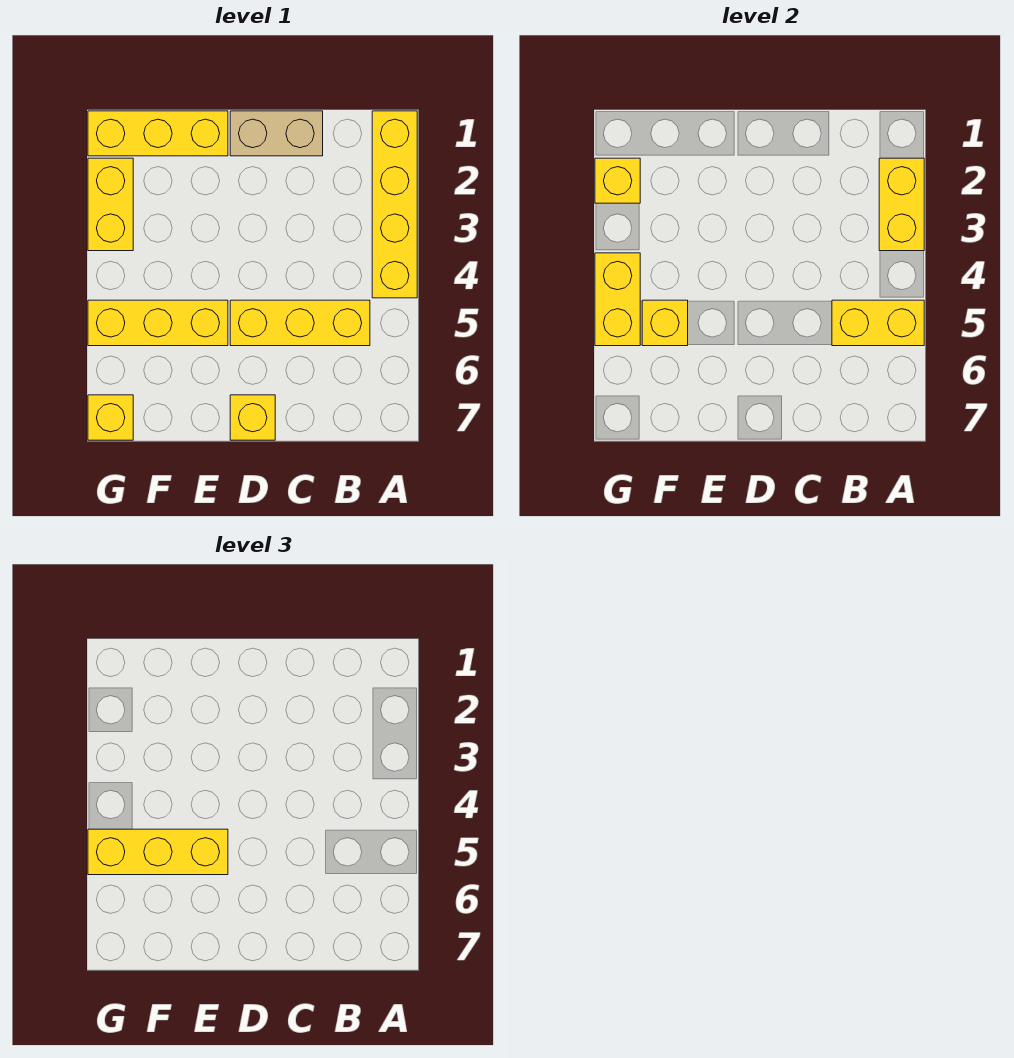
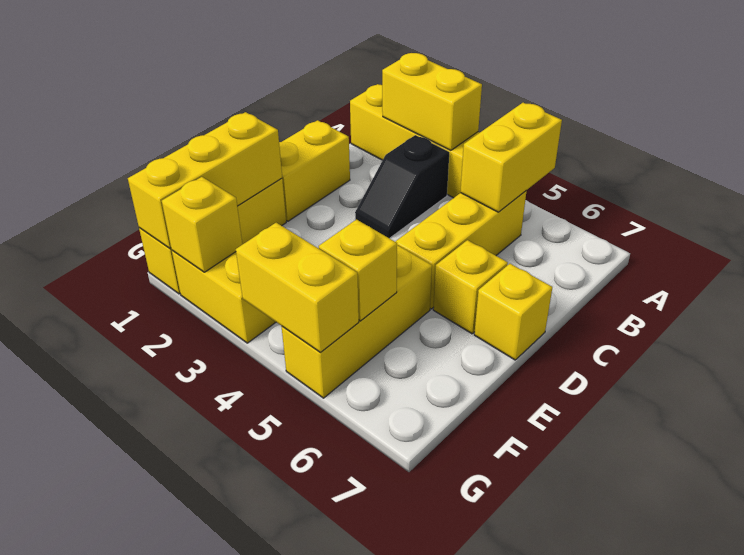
none -> black 1x2 slope [355,135,449,238]
tan 1x2 brick [230,111,323,156] -> yellow 1x2 brick [279,120,350,221]
yellow 1x3 brick [88,829,228,875] -> yellow 1x3 brick moved to [128,112,282,248]
yellow 1x1 brick [88,395,133,440] -> yellow 1x1 brick moved to [433,240,508,334]

